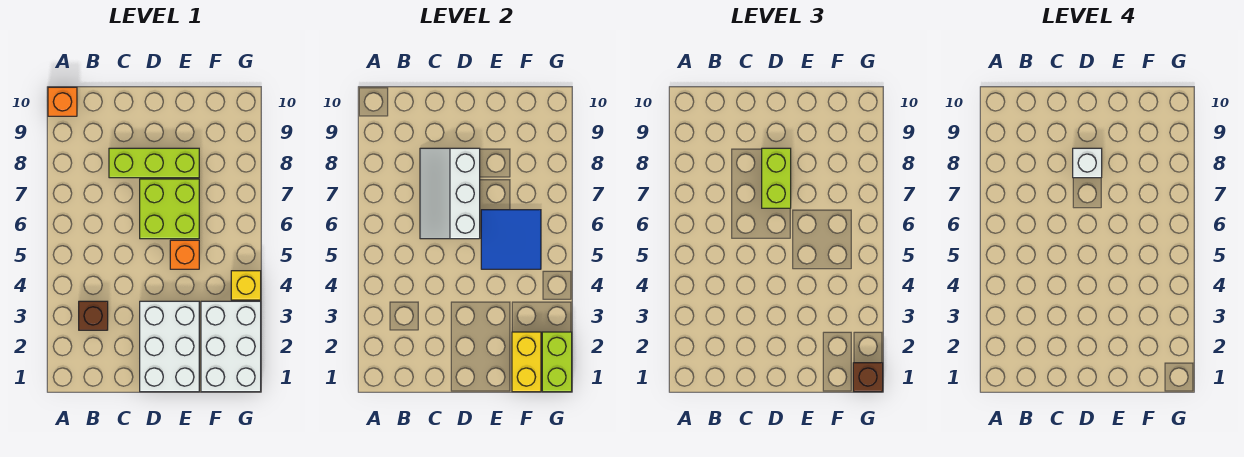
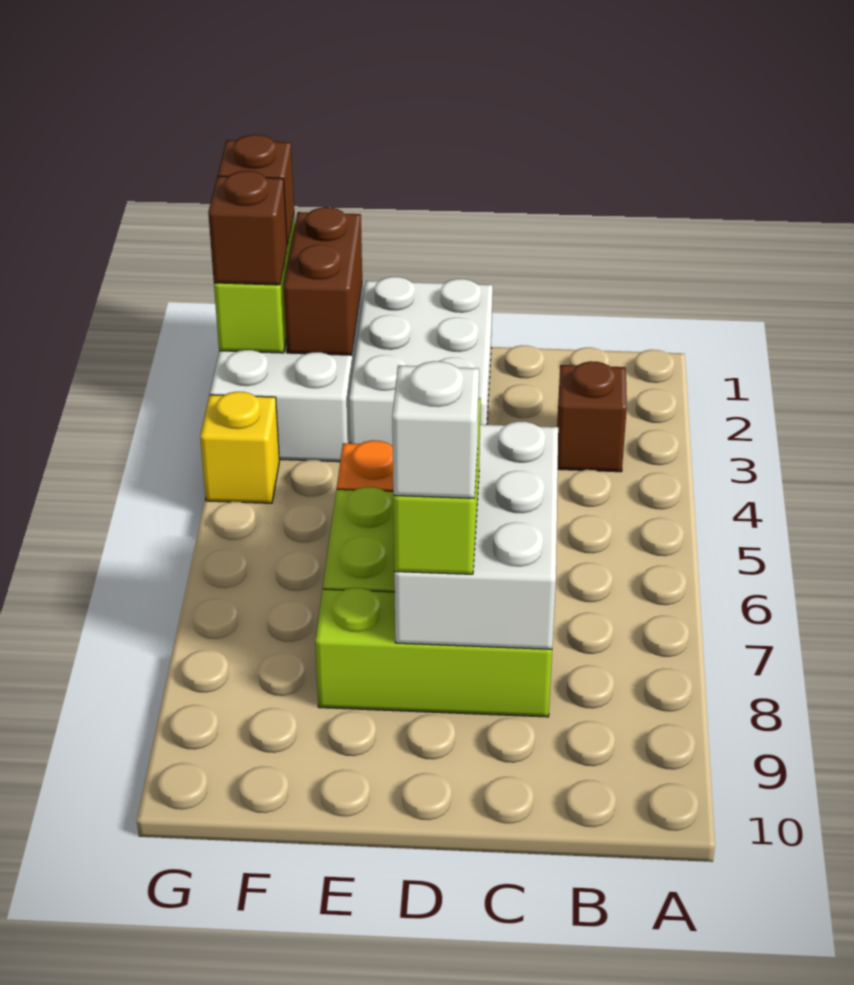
orange 1x1 brick [48,87,77,116] -> none
white 2x3 slope [420,148,480,239] -> white 2x3 brick [394,421,558,649]
blue 2x2 tile [481,210,541,269] -> none
yellow 1x2 brick [512,332,541,392] -> brown 1x2 brick [283,207,362,355]
none -> brown 1x1 brick [208,171,287,285]

